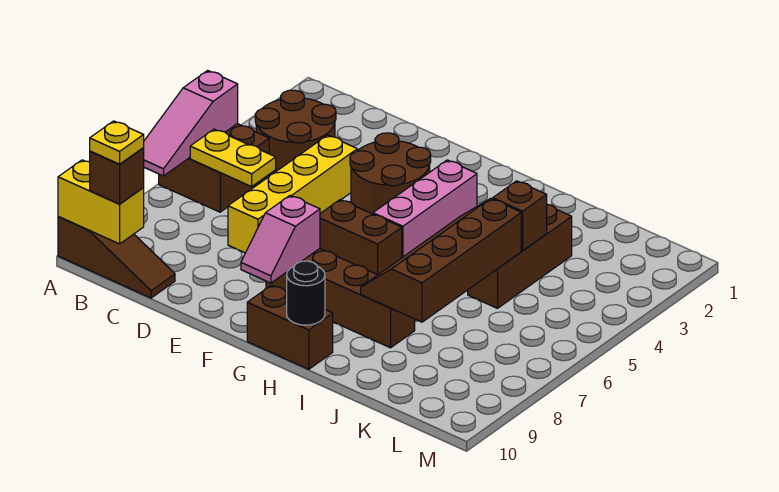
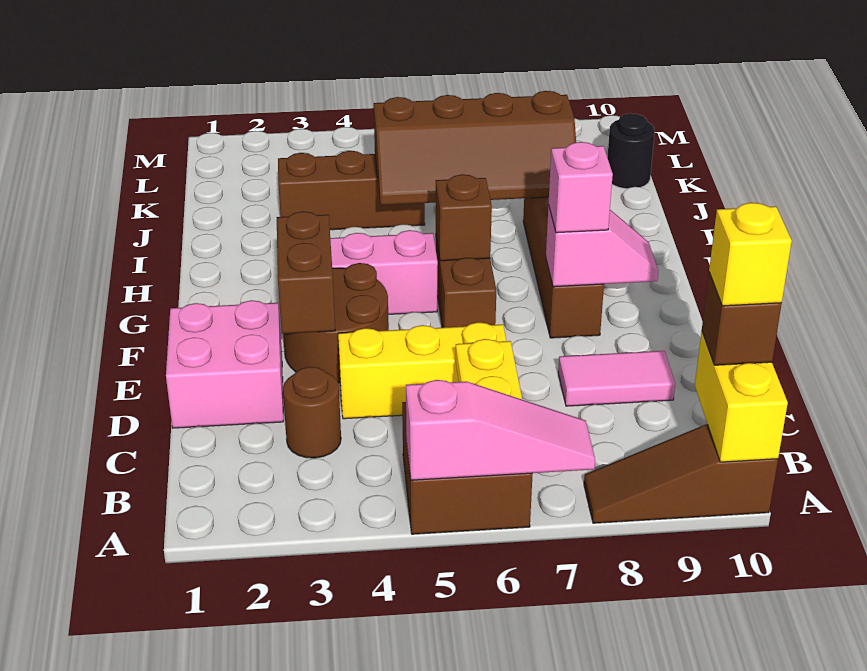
brown 1x3 slope [58,217,175,298] -> brown 1x3 slope turned to [584,424,778,523]
brown 2x2 round brick [255,90,336,176] -> brown 1x1 round brick [283,367,341,458]
yellow 1x1 plate [90,121,144,164] -> yellow 1x1 brick [709,203,792,306]
none -> pink 2x2 brick [166,300,283,428]
yellow 1x4 brick [228,135,357,253] -> yellow 1x3 brick [338,322,506,419]
none -> pink 1x2 tile [558,351,675,406]
none -> pink 1x1 brick [549,142,613,233]
brown 1x2 brick [247,285,333,369] -> brown 1x2 brick moved to [277,211,335,334]
black 1x1 round brick [287,261,325,325] -> black 1x1 round brick moved to [607,113,655,189]
brown 1x1 brick [493,181,547,251] -> brown 1x1 brick moved to [436,174,492,261]

